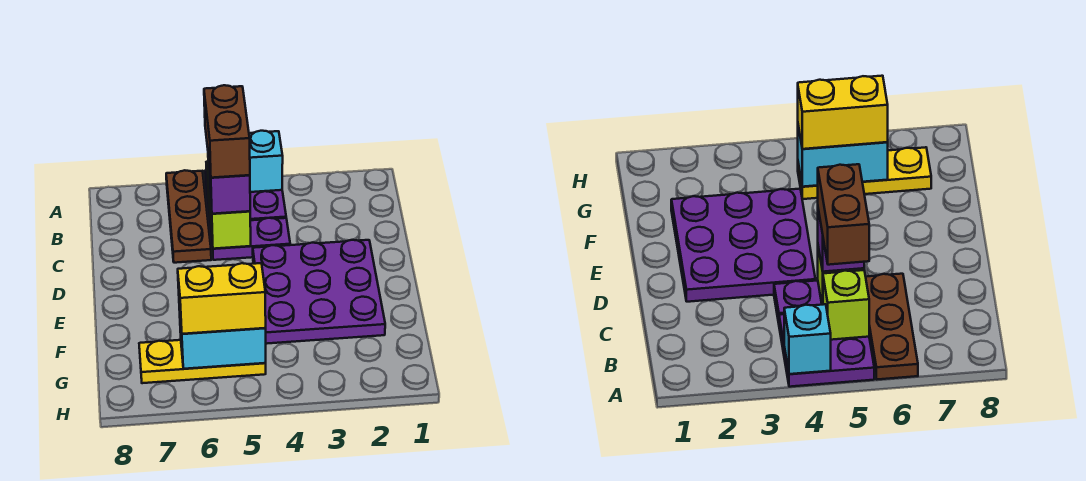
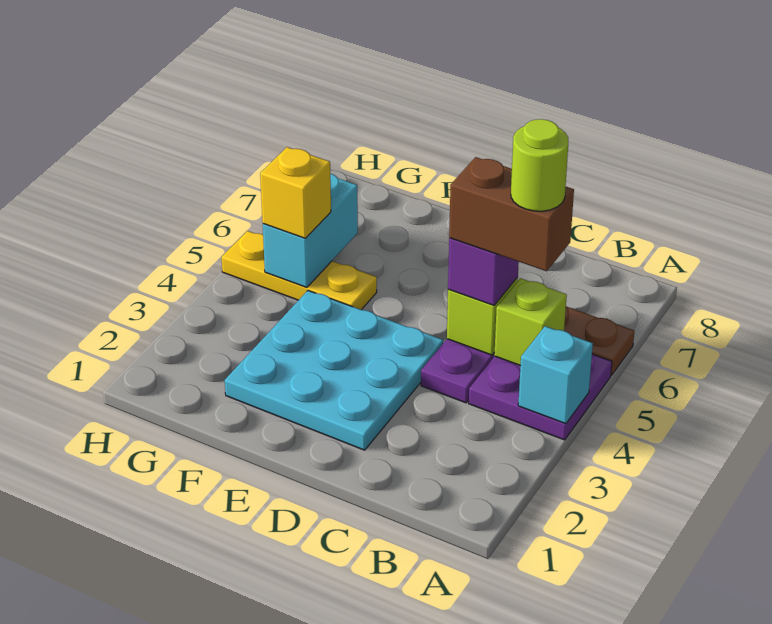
none -> lime 1x1 round brick [511,119,568,211]
purple 3x3 plate [253,240,385,344] -> cyan 3x3 plate [225,291,443,450]
yellow 1x3 plate [139,340,266,383] -> yellow 1x3 plate turned to [221,231,377,310]
yellow 1x2 brick [178,263,266,334] -> yellow 1x1 brick [260,147,331,238]

